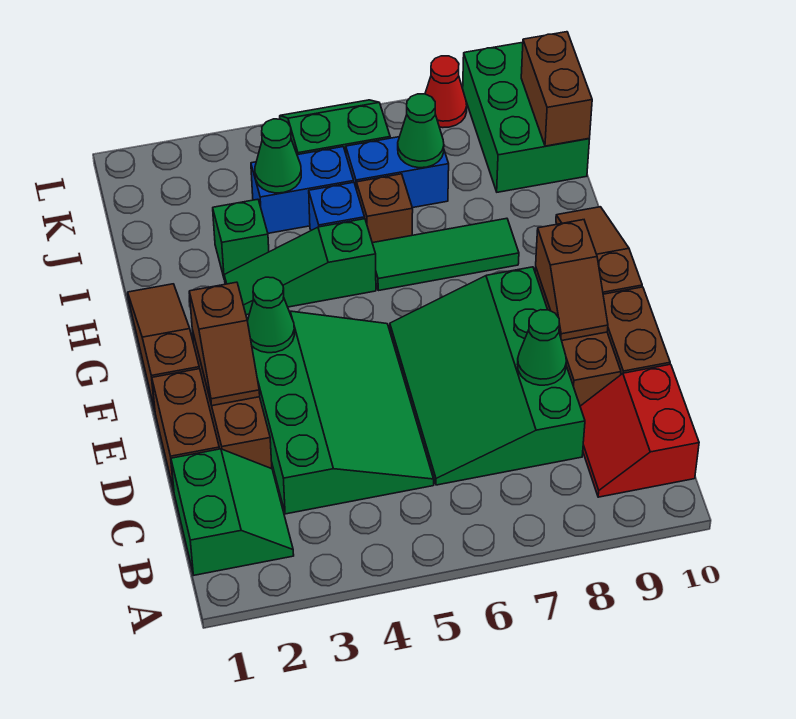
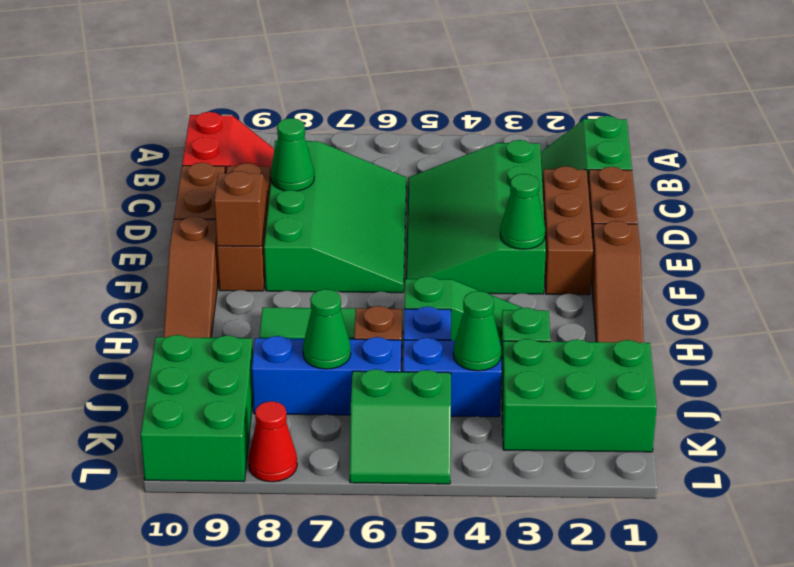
brown 1x2 slope [189,282,260,406] -> none
none -> green 2x3 brick [502,339,657,452]
blue 1x2 brick [346,137,449,208] -> blue 1x3 brick [252,336,401,415]
brown 1x2 brick [521,32,592,146] -> none

